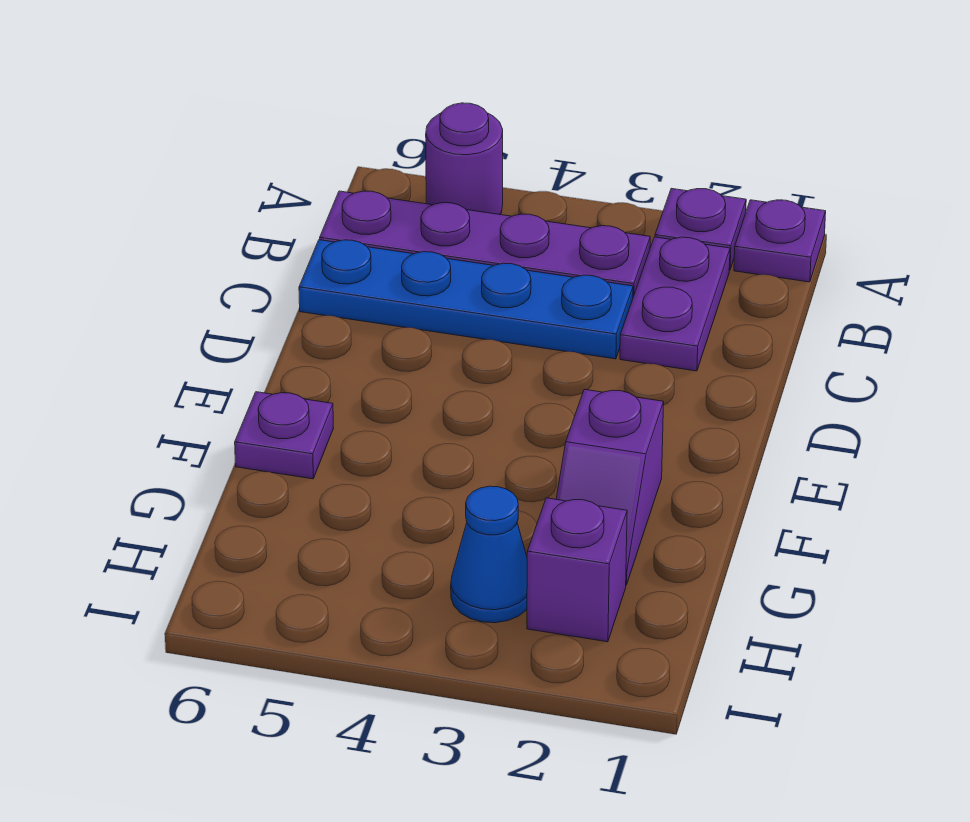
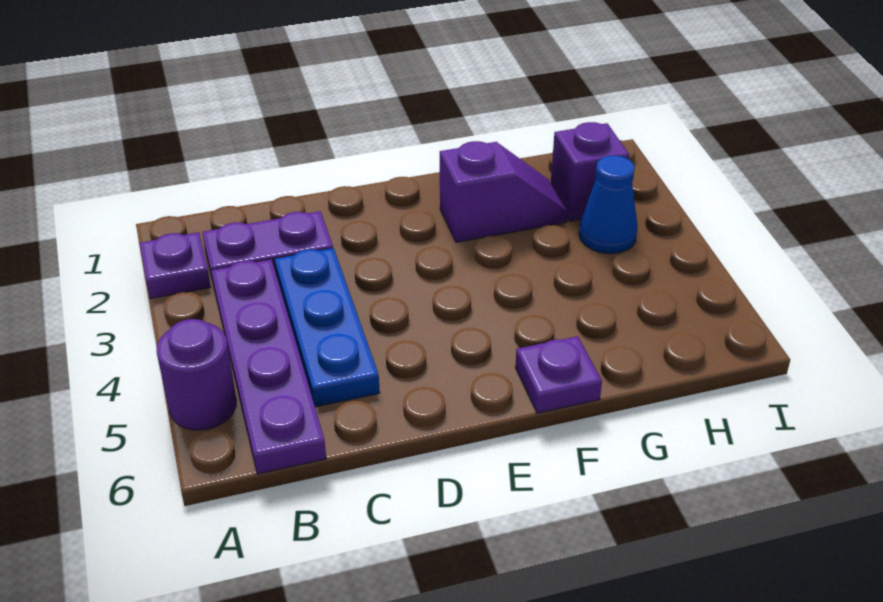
purple 1x1 plate [734,200,826,282] -> none
blue 1x4 plate [299,240,633,359] -> blue 1x3 plate [275,248,380,407]

